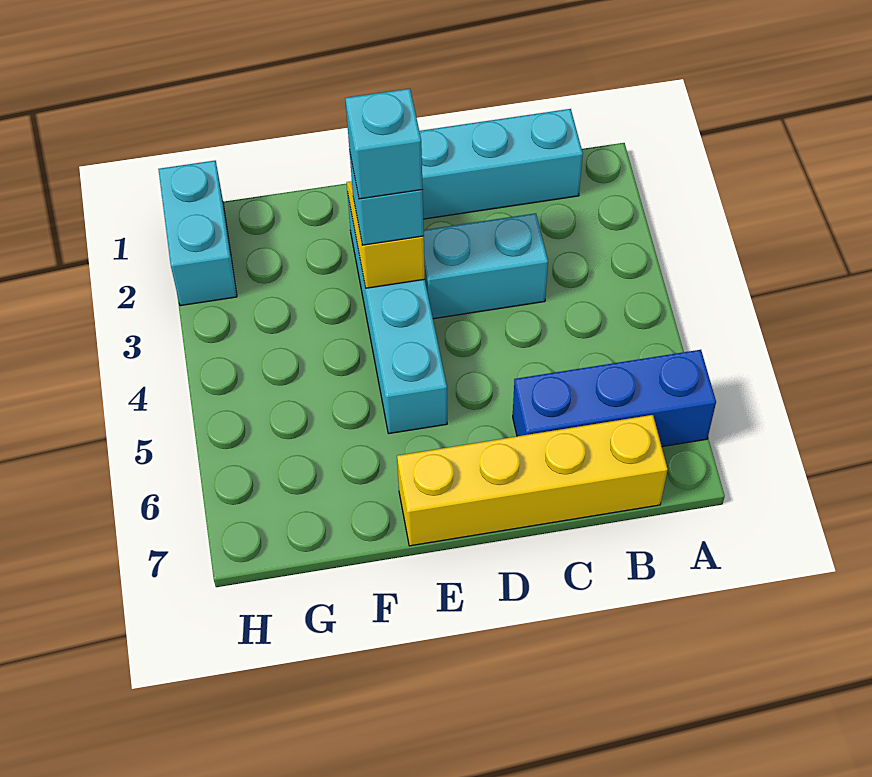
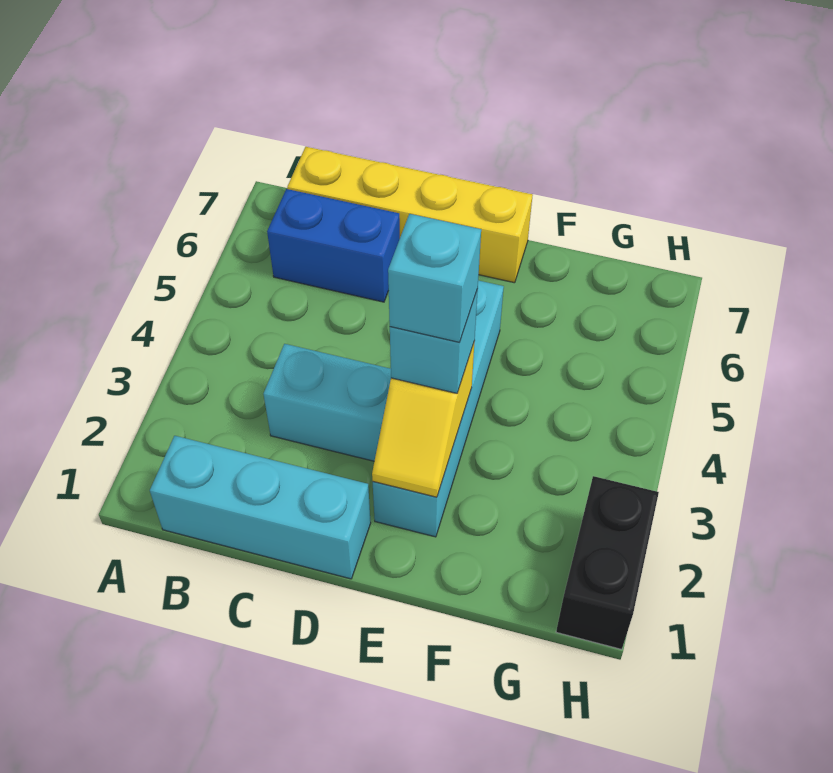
blue 1x3 brick [513,350,716,447] -> blue 1x2 brick [267,189,400,302]
cyan 1x2 brick [158,161,237,306] -> black 1x2 brick [556,476,659,649]

